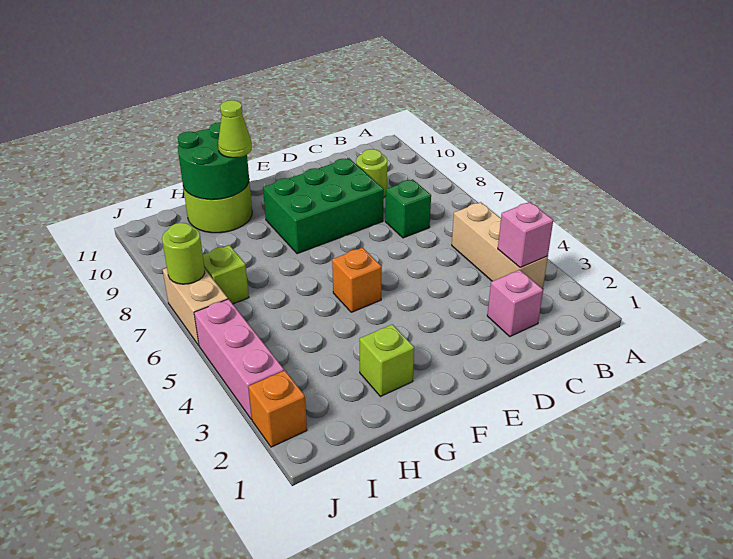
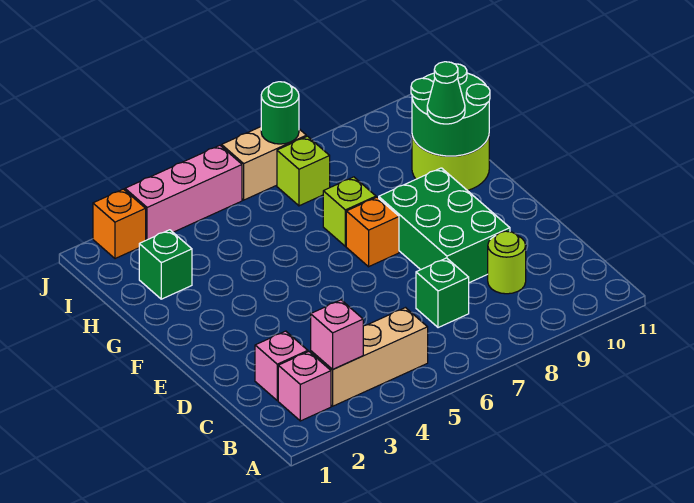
none -> pink 1x1 brick [278,352,331,421]
orange 1x1 brick [332,248,382,312] -> orange 1x1 brick moved to [346,197,399,267]
lime 1x1 brick [360,324,414,397] -> lime 1x1 brick moved to [323,177,376,246]
lime 1x1 cone [218,100,252,158] -> green 1x1 cone [427,62,465,124]
none -> green 1x1 brick [139,230,192,299]
lime 1x1 round brick [162,223,205,284] -> green 1x1 round brick [261,82,299,144]

